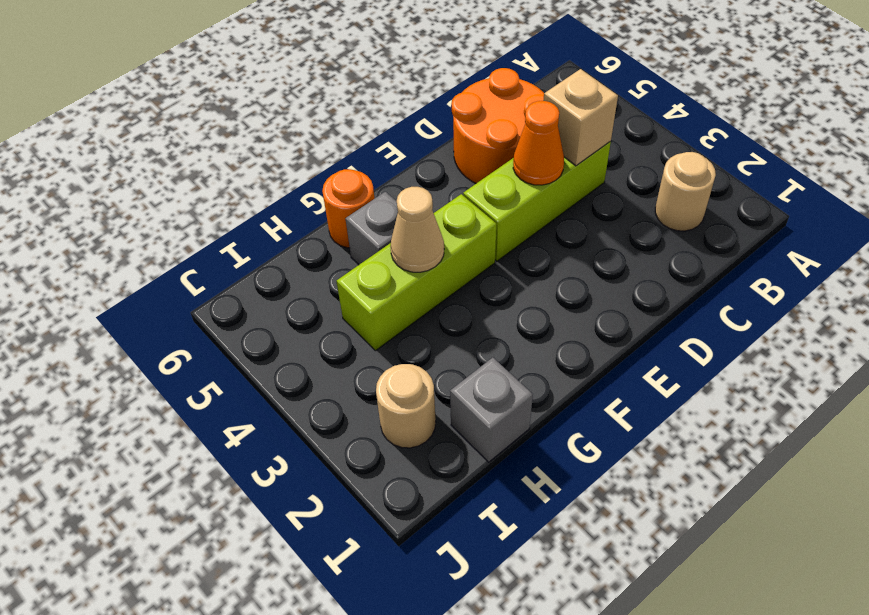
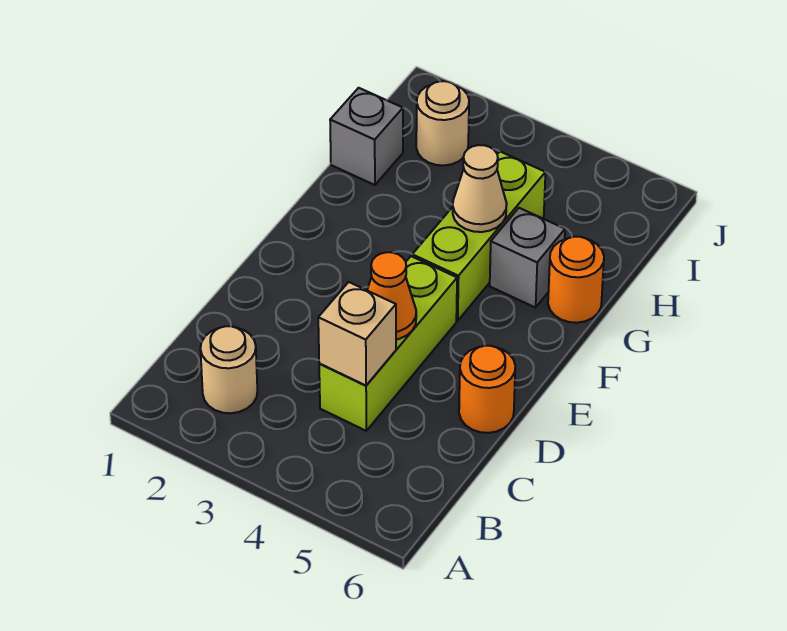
orange 2x2 round brick [452,68,544,183] -> orange 1x1 round brick [459,346,515,433]

